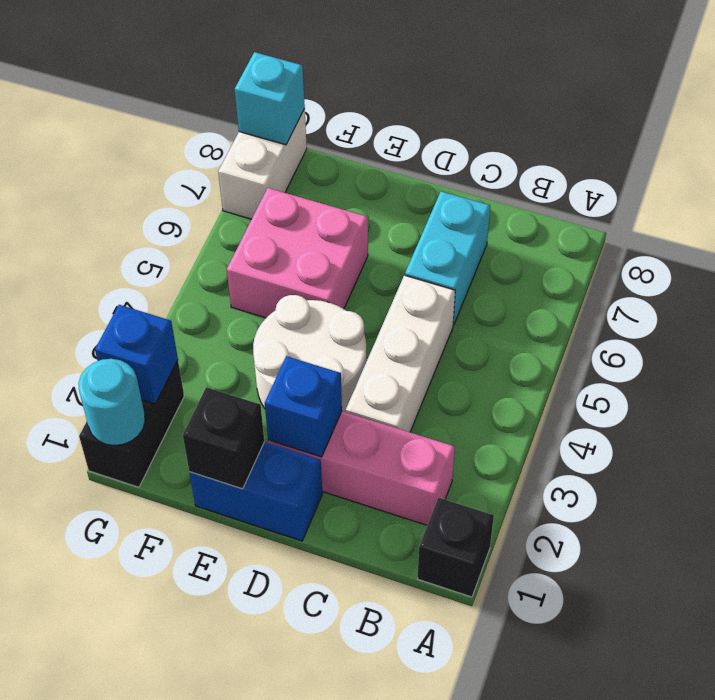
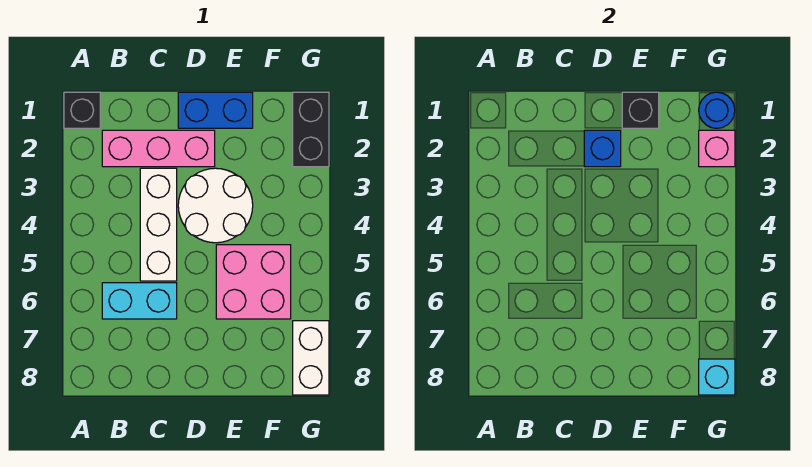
cyan 1x2 brick [405,191,490,326] -> cyan 1x2 brick turned to [102,283,177,319]
cyan 1x1 round brick [79,359,145,446] -> blue 1x1 round brick [699,92,735,128]
blue 1x1 brick [95,305,178,404] -> pink 1x1 brick [699,130,735,167]

